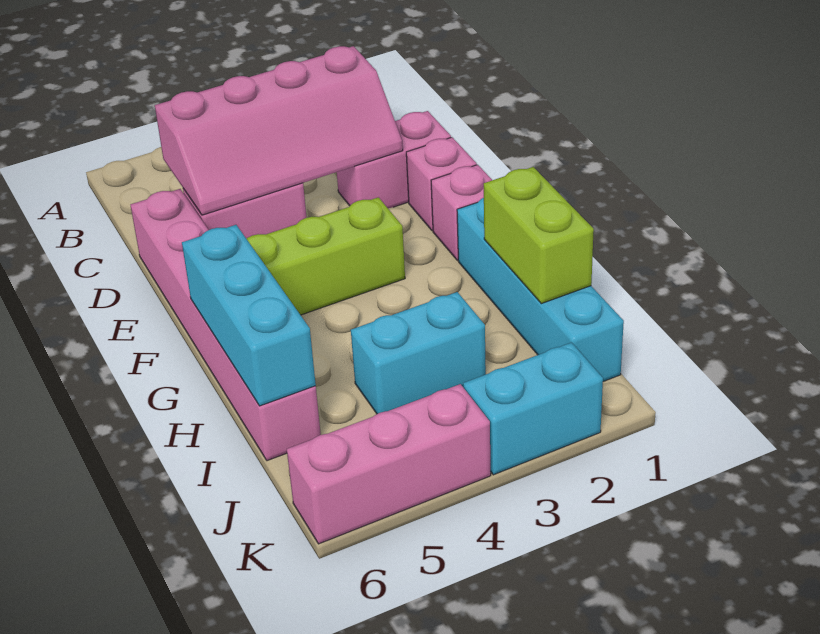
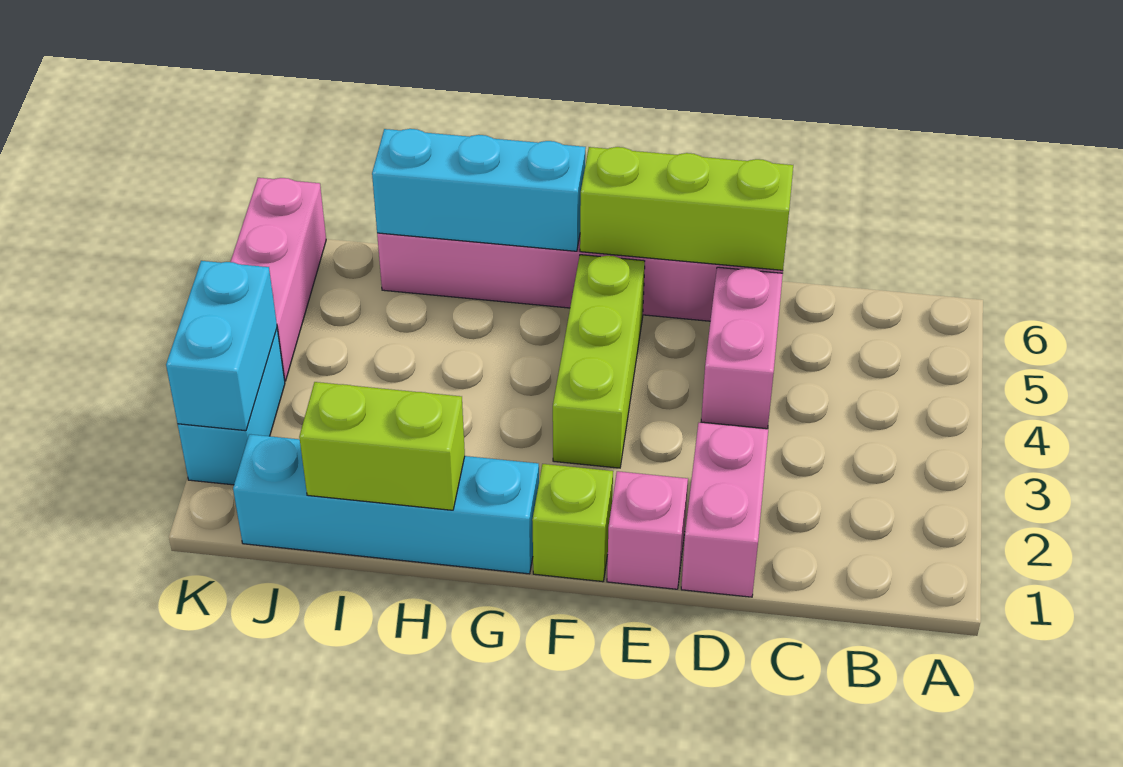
pink 2x4 slope [155,46,403,215] -> none
none -> lime 1x3 brick [580,147,793,270]
pink 1x1 brick [431,165,492,260] -> lime 1x1 brick [532,464,613,582]
cyan 1x2 brick [351,292,486,414] -> cyan 1x2 brick moved to [166,261,277,431]

